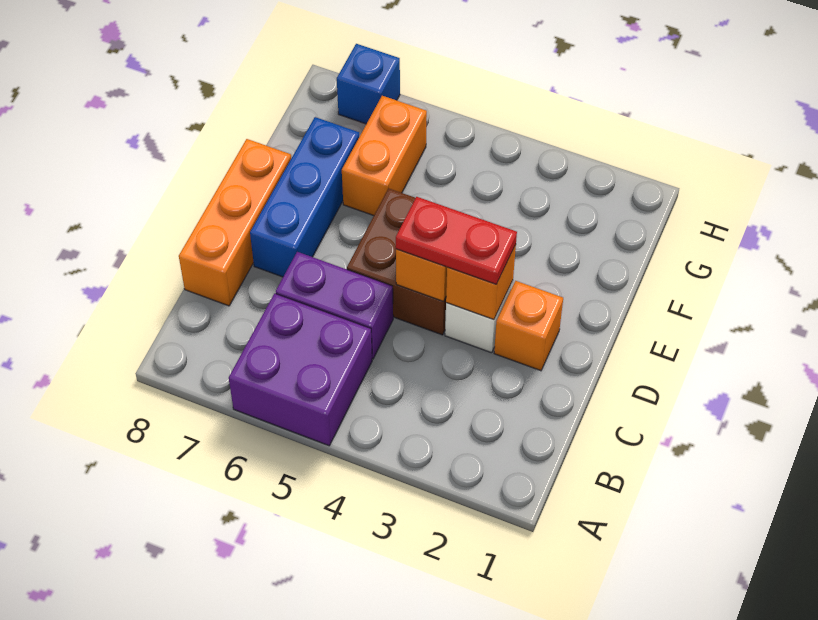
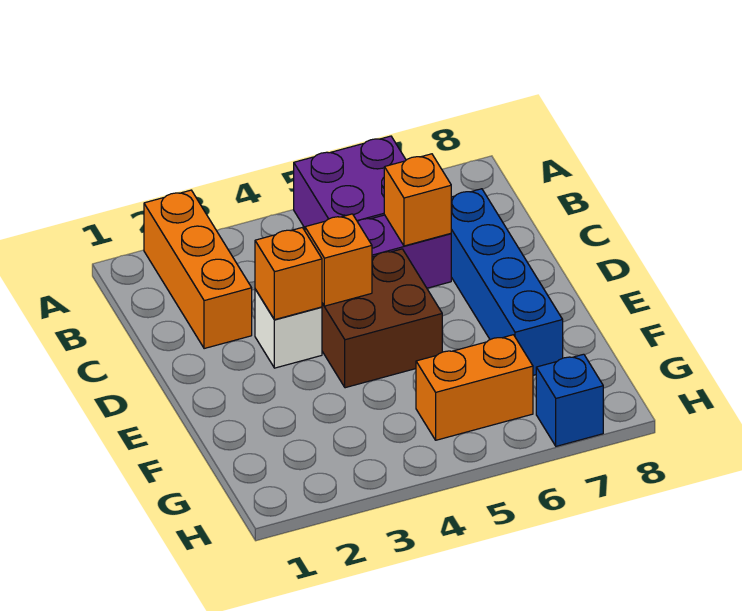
orange 1x3 brick [179,139,291,306] -> orange 1x3 brick moved to [144,190,252,349]
orange 1x1 brick [494,281,563,371] -> orange 1x1 brick moved to [384,154,451,246]
red 1x2 plate [396,197,517,284] -> none
blue 1x3 brick [250,117,359,277] -> blue 1x4 brick [451,189,563,375]
orange 1x2 brick [342,96,427,216] -> orange 1x2 brick turned to [416,335,533,440]

